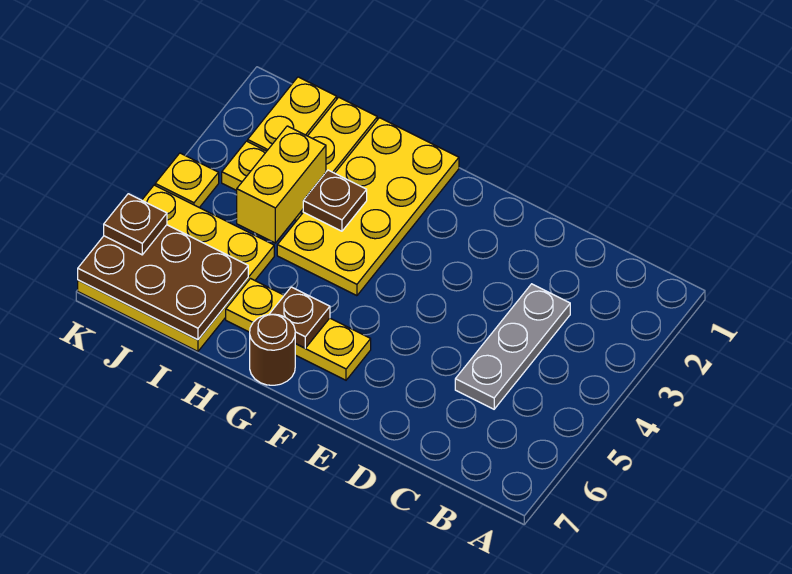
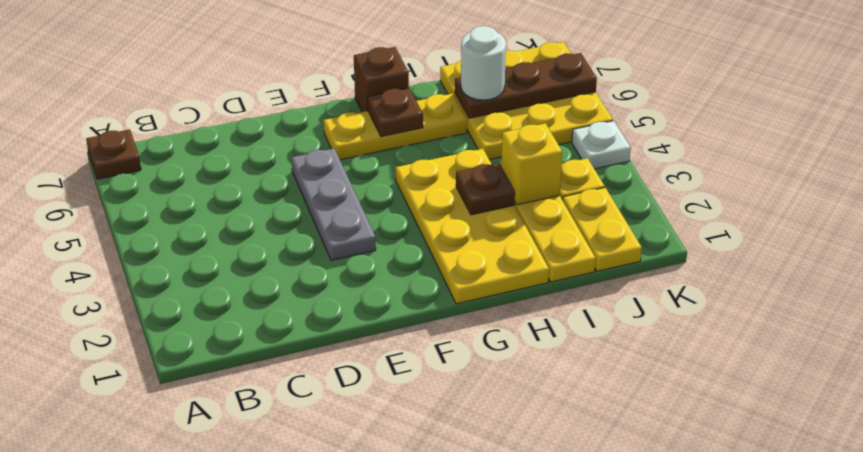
grey 1x3 plate [455,284,570,409] -> grey 1x3 plate moved to [291,149,376,260]
brown 1x1 round brick [250,314,295,385] -> brown 1x1 brick [354,47,409,112]
yellow 1x2 brick [237,126,326,243] -> yellow 1x1 brick [501,123,562,205]
brown 2x3 plate [78,225,248,340] -> brown 1x3 plate [455,53,597,118]
none -> white 1x1 round brick [461,26,506,100]
yellow 1x1 plate [155,153,219,208] -> white 1x1 plate [572,121,631,169]
brown 1x1 plate [104,194,167,255] -> brown 1x1 plate moved to [86,129,141,179]

